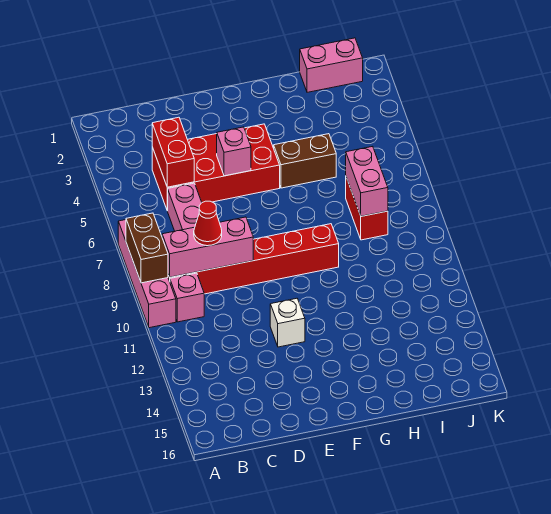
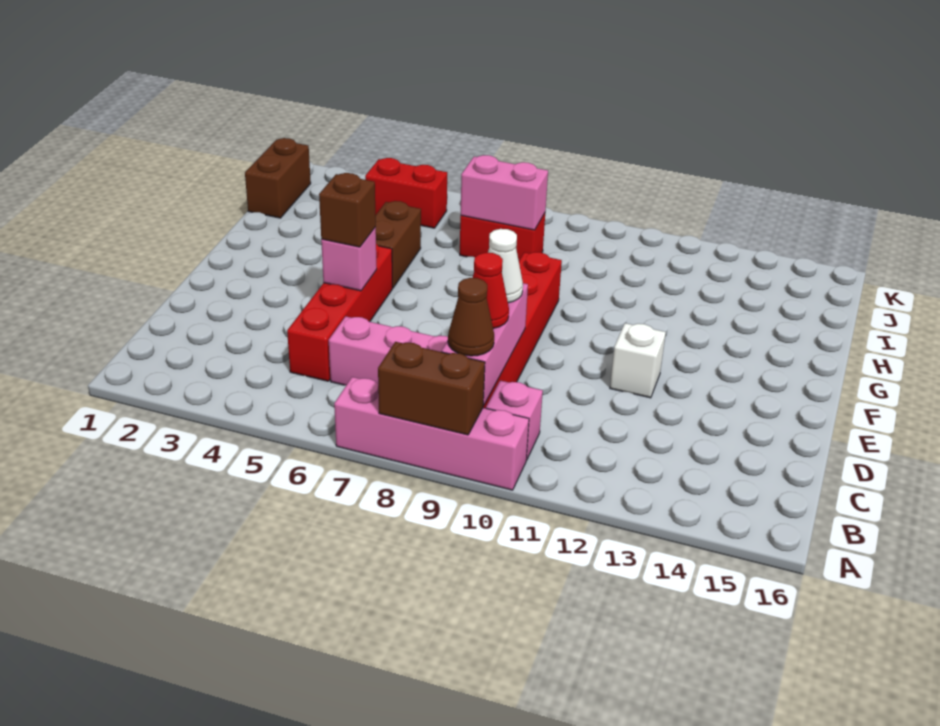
none -> brown 1x1 cone [448,278,494,356]
red 2x4 brick [152,124,280,211] -> red 1x4 brick [287,244,392,381]
red 1x2 brick [152,117,194,187] -> red 1x2 brick moved to [365,158,447,228]
none -> white 1x1 cone [488,229,523,303]
none -> brown 1x1 brick [319,173,376,247]
pink 1x2 brick [300,38,363,92] -> brown 1x2 brick [245,138,311,218]

